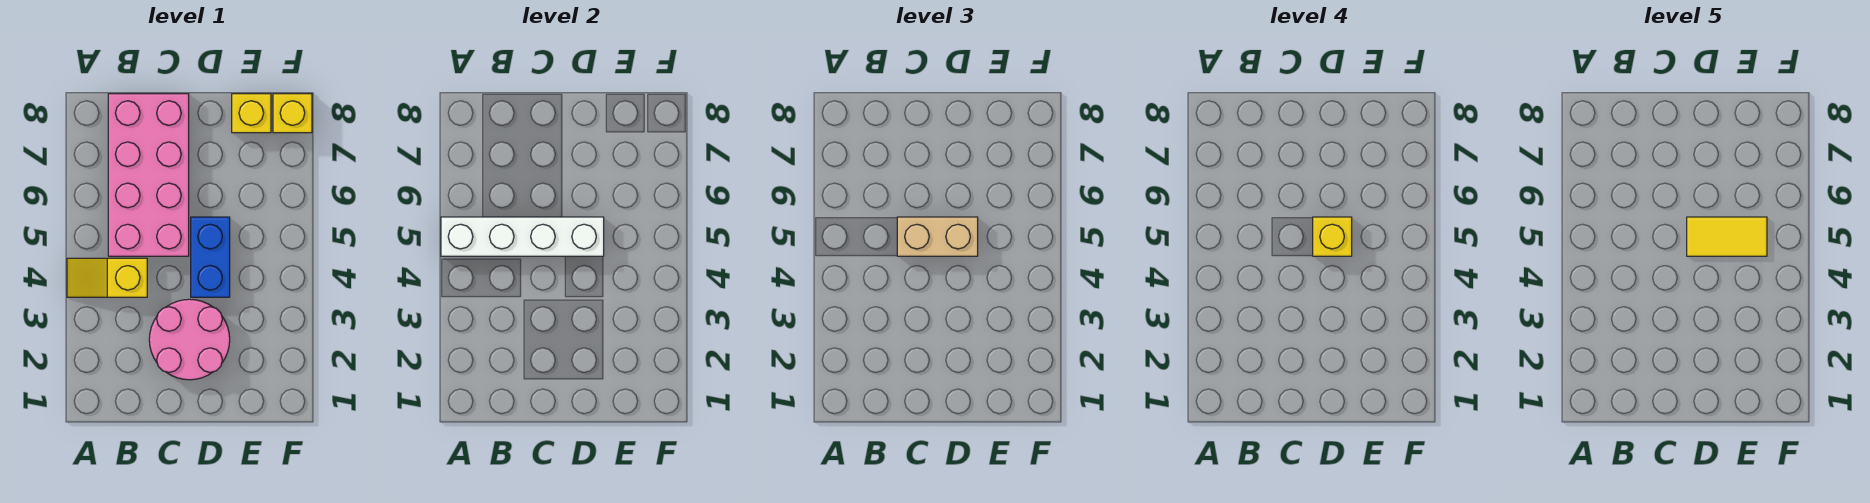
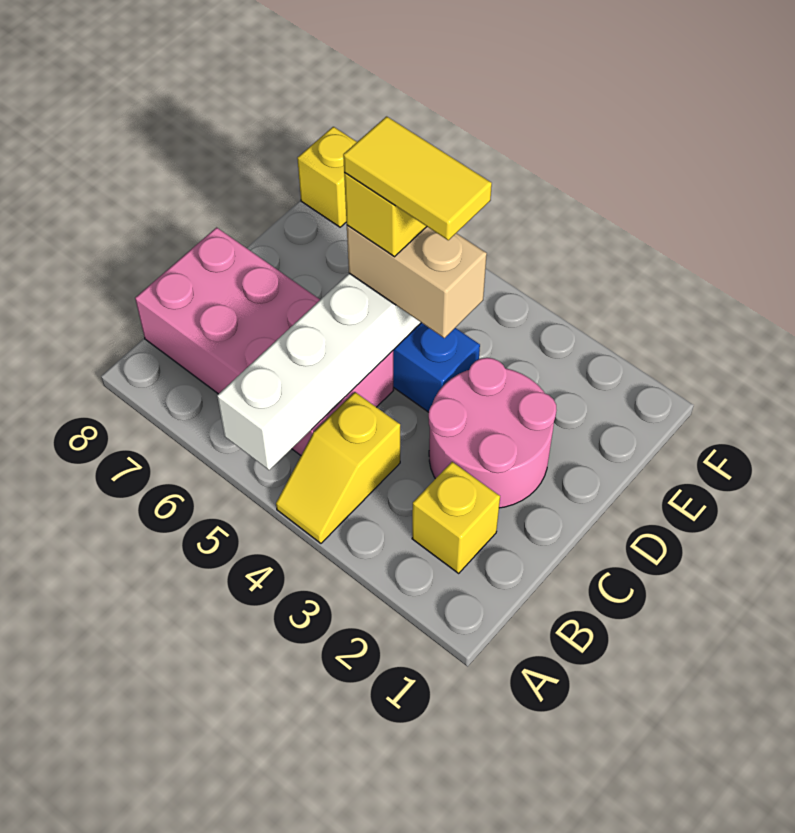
tan 1x2 brick [897,217,978,256] -> tan 1x2 brick turned to [347,225,487,338]
yellow 1x2 tile [1687,217,1767,256] -> yellow 1x2 tile turned to [343,116,492,240]
yellow 1x1 brick [232,94,271,133] -> yellow 1x1 brick moved to [412,462,500,573]

